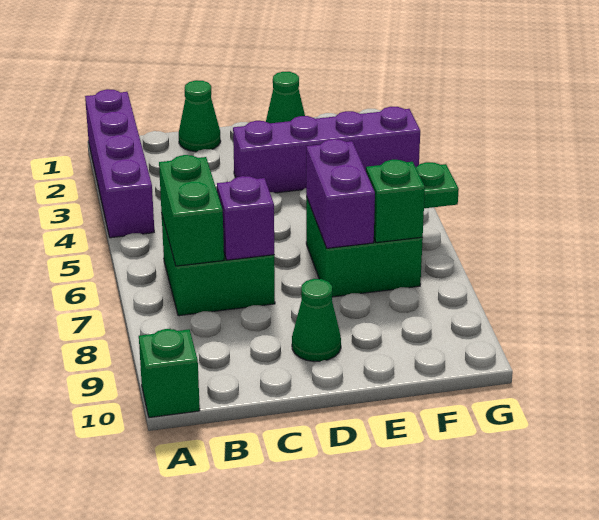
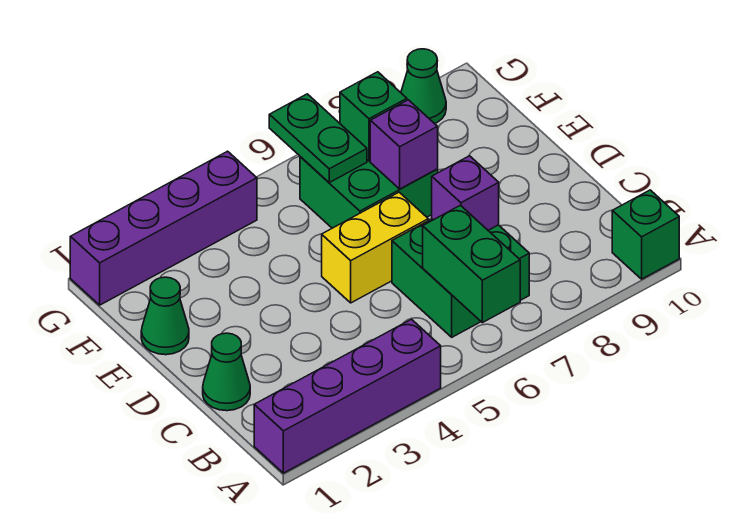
green 1x2 brick [159,155,224,266] -> green 1x2 brick turned to [423,205,520,323]
purple 1x4 brick [233,107,420,193] -> purple 1x4 brick turned to [70,151,257,305]
none -> yellow 1x2 brick [322,192,428,303]
green 1x1 cone [292,279,341,362] -> green 1x1 cone moved to [401,49,446,124]
purple 1x2 brick [306,139,375,248] -> purple 1x1 brick [370,100,438,189]

